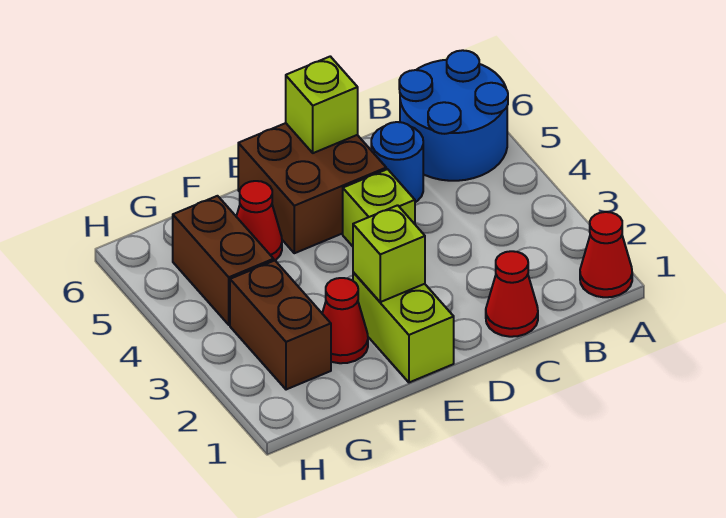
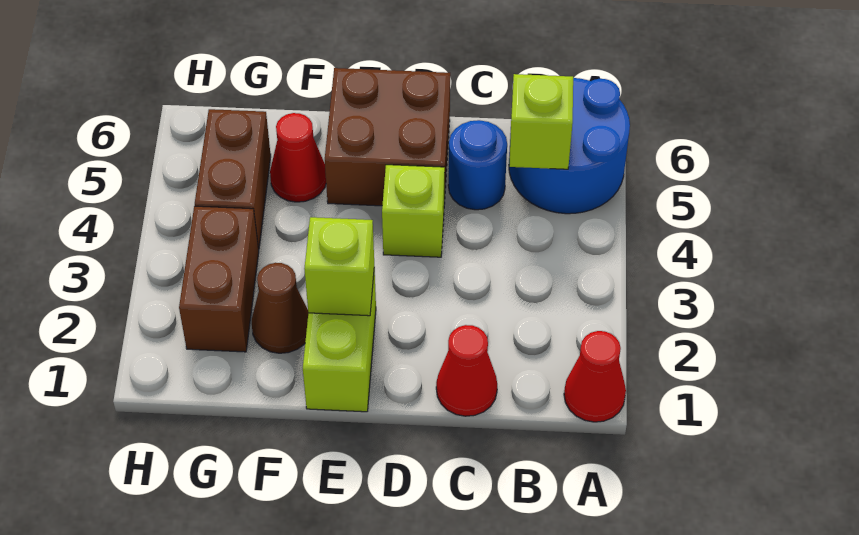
lime 1x1 brick [286,56,358,153] -> lime 1x1 brick moved to [509,74,573,169]
red 1x1 cone [322,278,368,363] -> brown 1x1 cone [252,263,308,353]

